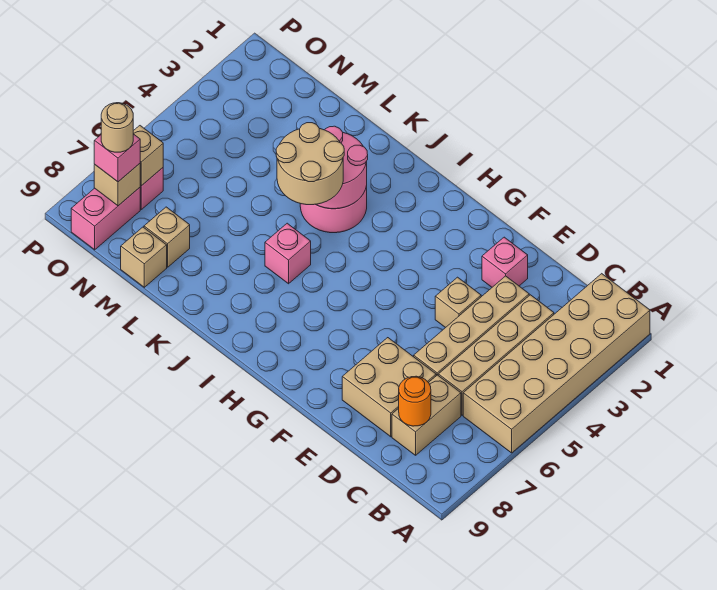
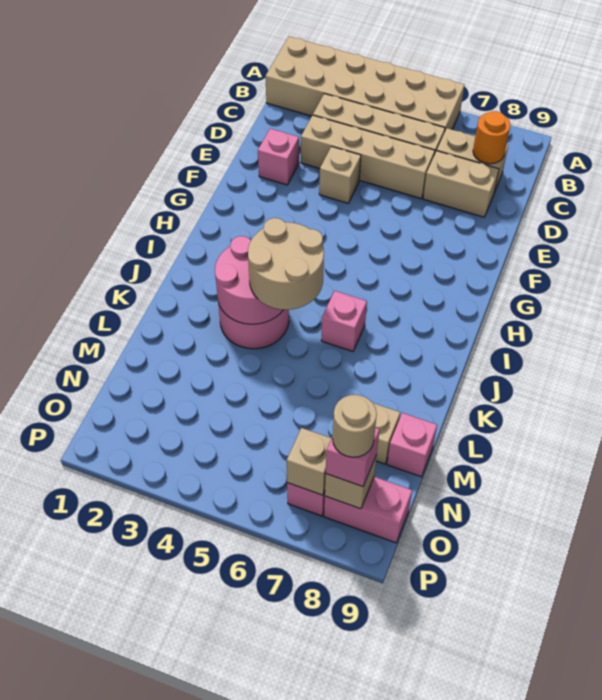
tan 2x2 brick [342,338,436,437] -> tan 1x2 brick [423,151,499,217]
tan 1x1 brick [121,227,167,287] -> pink 1x1 brick [387,413,437,477]

